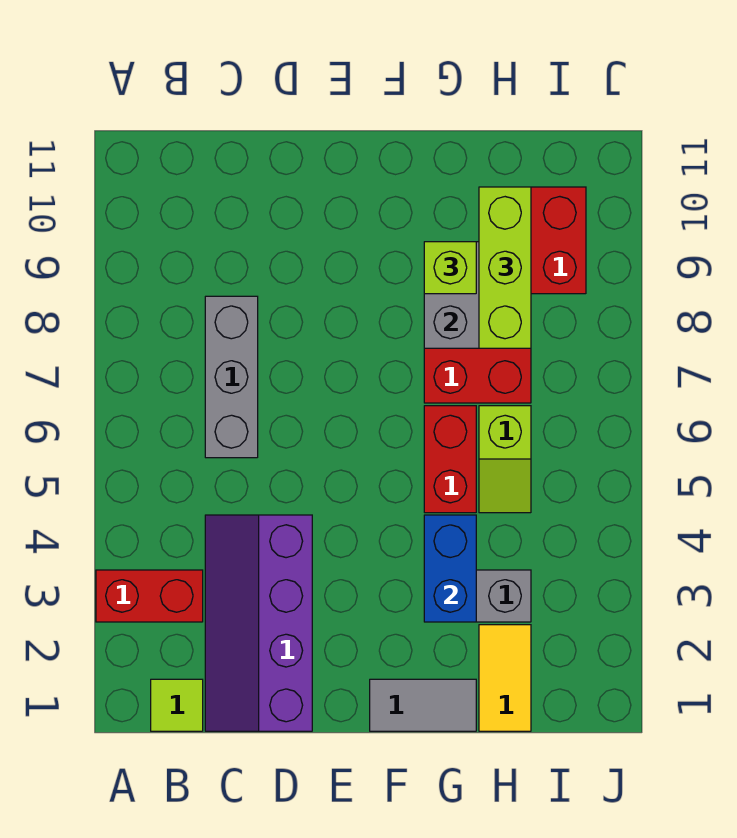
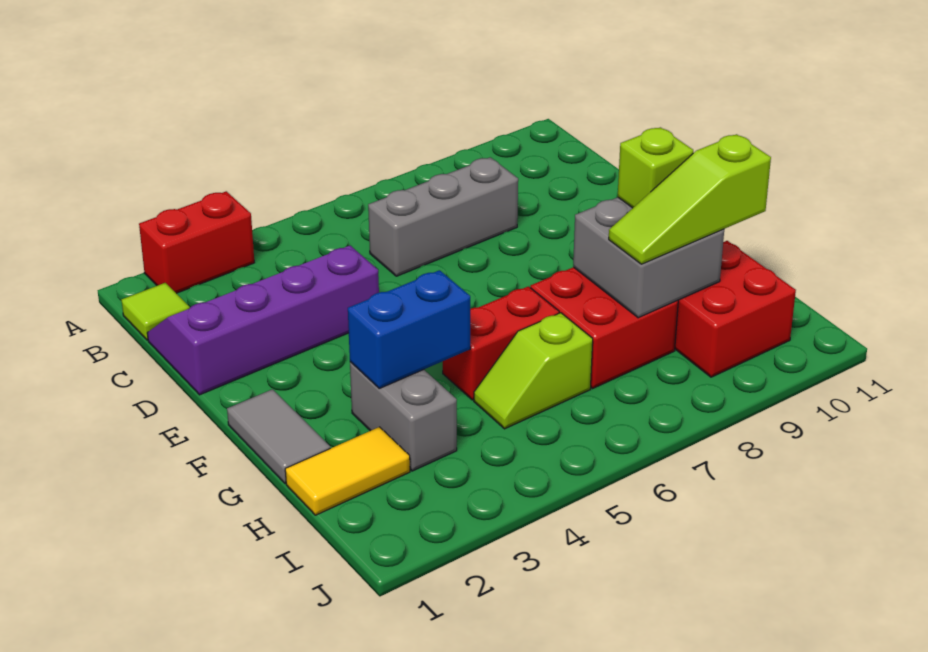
red 1x2 brick [96,570,203,622] -> red 1x2 brick turned to [139,191,255,293]
lime 1x3 brick [479,187,531,348] -> lime 1x3 slope [609,134,771,264]

